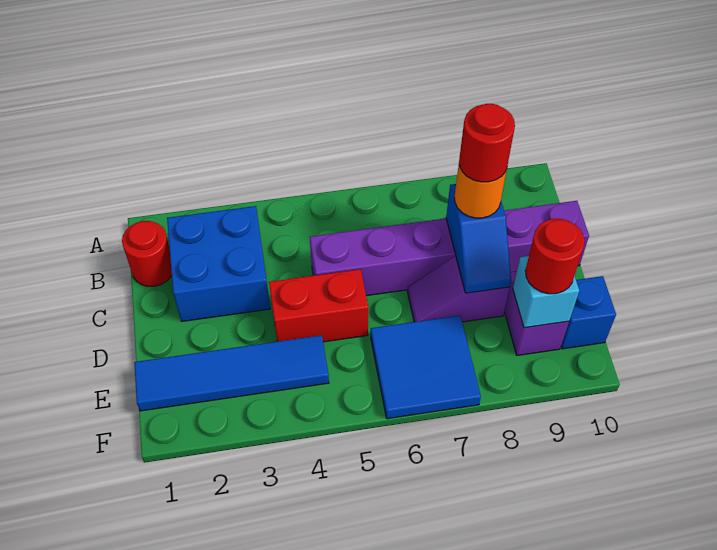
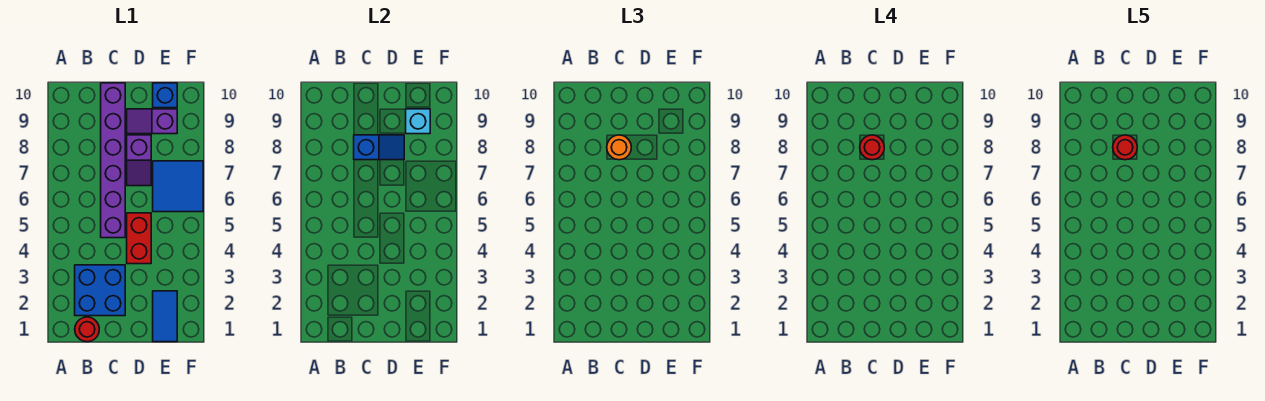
blue 1x4 tile [134,335,329,411] -> blue 1x2 tile [153,291,177,342]
red 1x1 round brick [525,219,585,294] -> red 1x1 round brick moved to [1113,135,1137,160]

